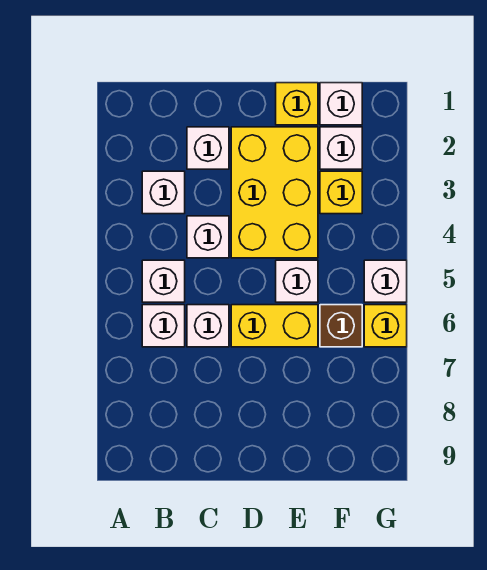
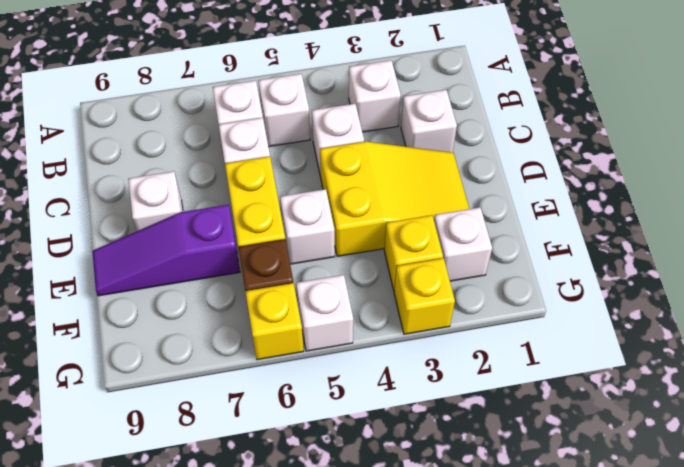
yellow 2x3 brick [231,127,318,258] -> yellow 2x3 slope [320,142,469,256]
yellow 1x1 brick [276,83,318,125] -> yellow 1x1 brick moved to [394,258,455,334]
none -> purple 1x3 slope [92,205,240,296]
white 1x1 brick [320,83,362,125] -> white 1x1 brick moved to [128,171,183,231]

